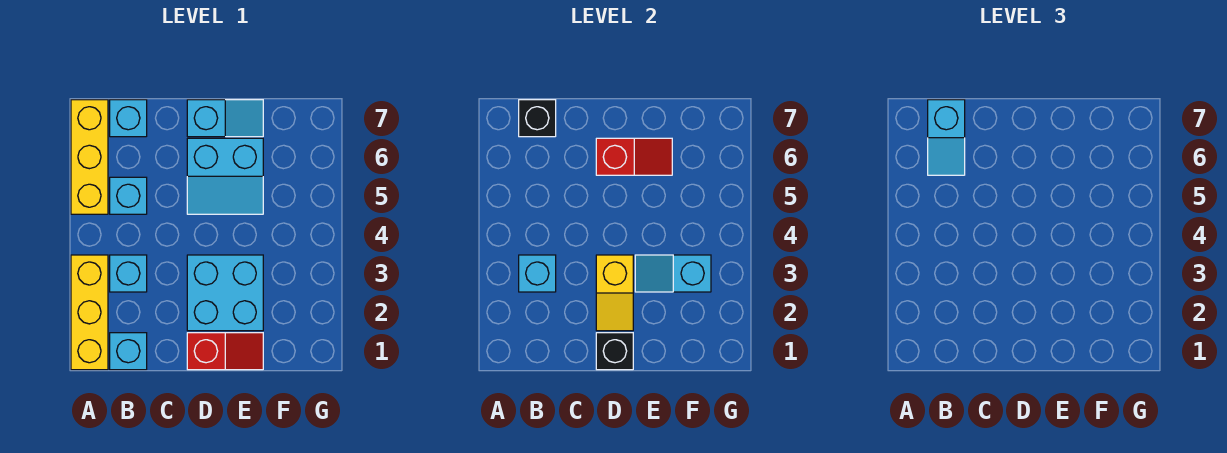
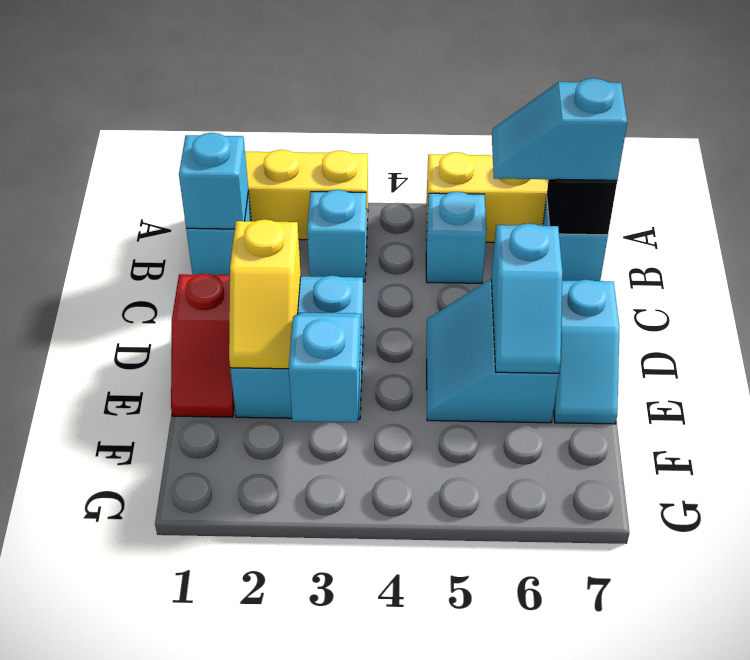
cyan 1x1 brick [519,255,556,292] -> cyan 1x1 brick moved to [179,133,248,229]
black 1x1 brick [596,333,633,370] -> none
yellow 1x2 slope [596,255,633,331] -> yellow 1x2 slope turned to [229,219,301,369]
red 1x2 slope [596,138,672,175] -> cyan 1x2 slope [491,224,563,373]

